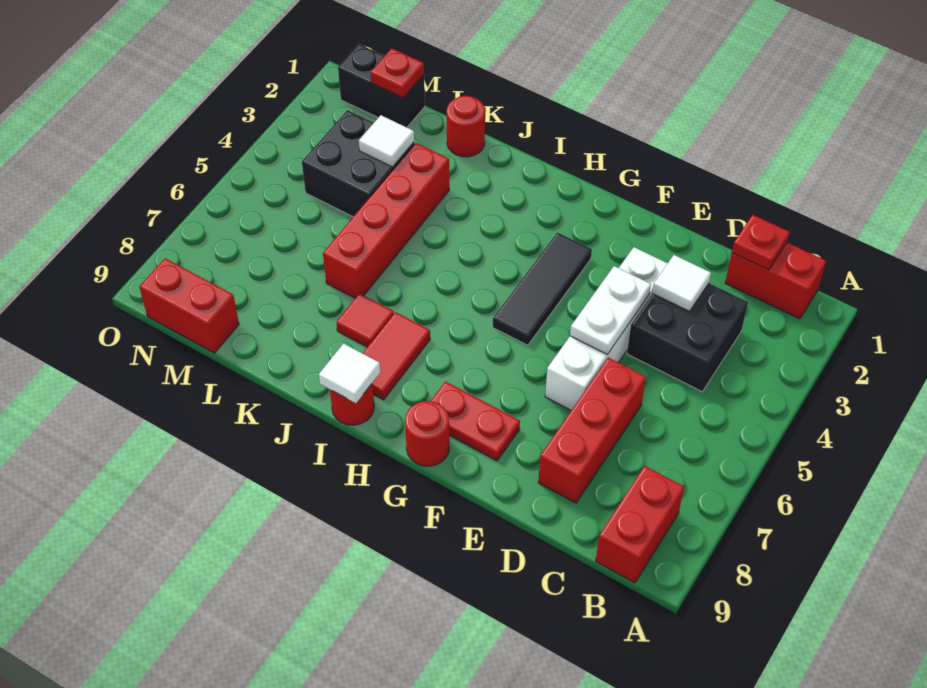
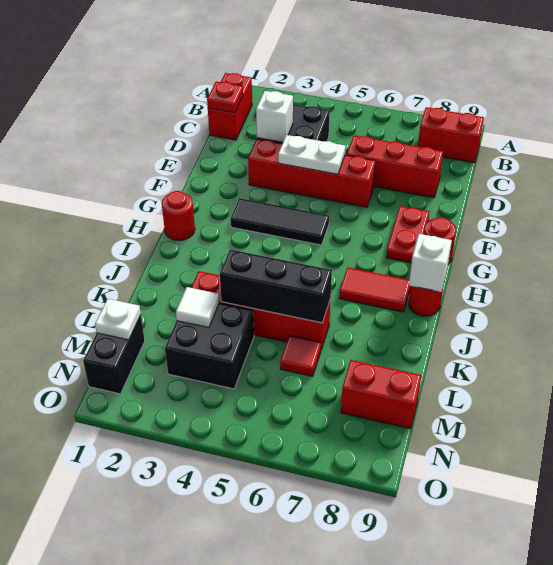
white 1x1 tile [652,255,711,311] -> white 1x1 brick [256,91,293,142]
white 1x4 brick [545,247,668,410] -> red 1x4 brick [248,139,376,207]
white 1x1 tile [319,344,380,403] -> white 1x1 brick [409,234,452,292]
red 1x1 tile [336,294,394,347] -> red 1x1 tile moved to [280,336,321,376]
red 1x1 round brick [447,95,485,157] -> red 1x1 round brick moved to [162,191,195,241]
none -> black 1x3 brick [220,250,332,323]
red 1x1 plate [370,48,424,98] -> white 1x1 plate [95,299,141,340]
red 1x2 brick [139,258,239,353] -> red 1x2 brick turned to [341,360,421,429]

